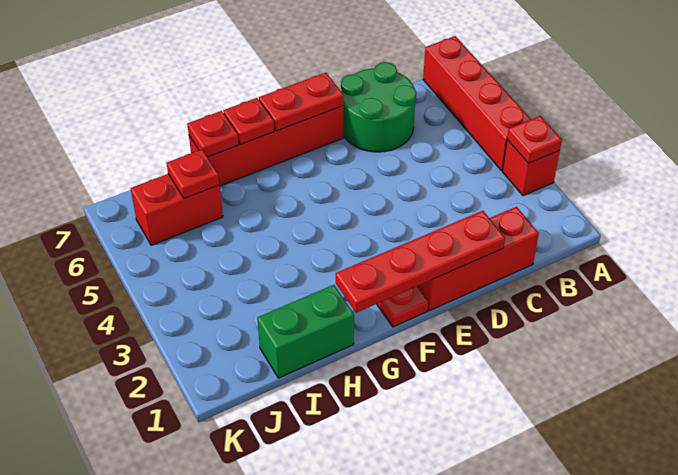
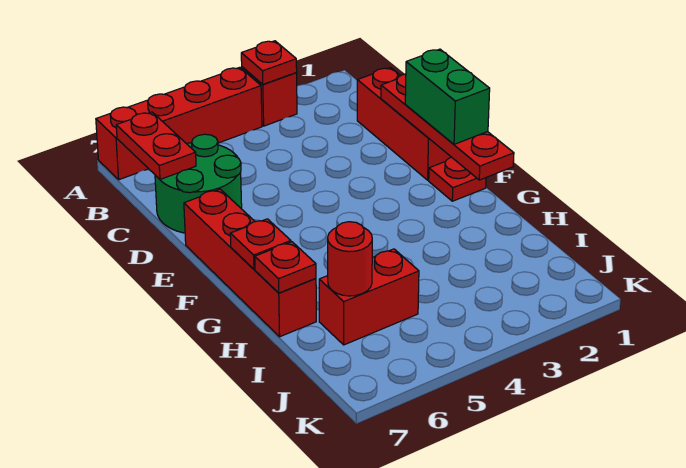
red 1x2 plate [259,73,343,131] -> red 1x2 plate moved to [116,112,196,179]
green 1x2 brick [257,285,354,378] -> green 1x2 brick moved to [405,49,490,144]
red 1x2 brick [131,174,223,245] -> red 1x2 brick turned to [319,249,419,345]
red 1x1 plate [167,149,219,199] -> red 1x1 round brick [328,222,372,296]

